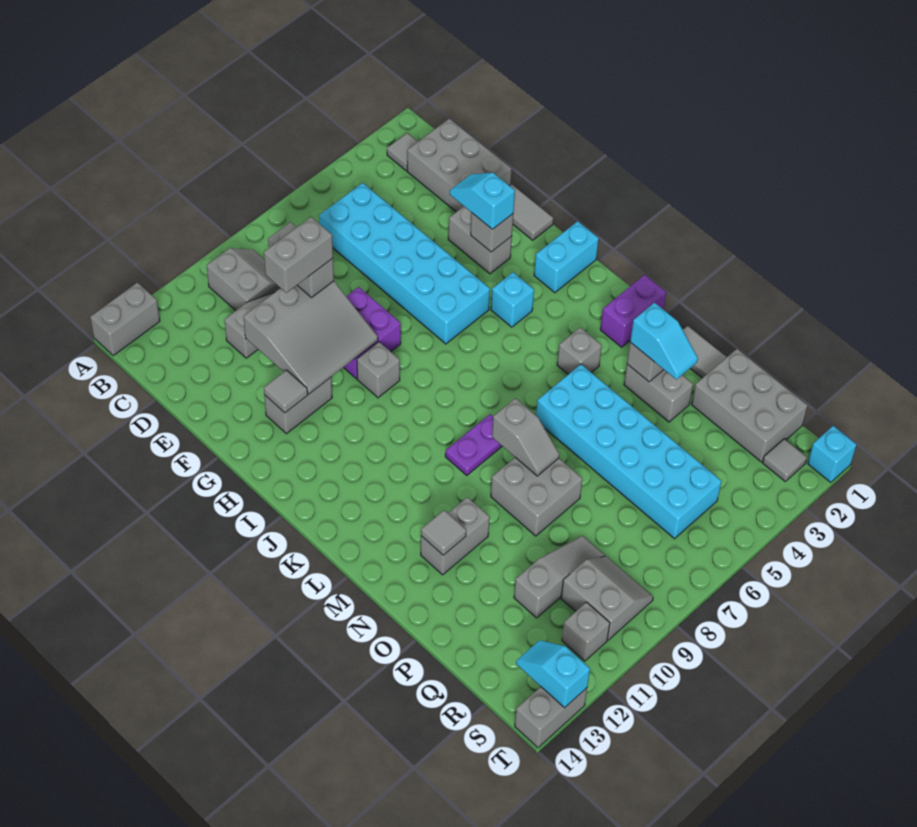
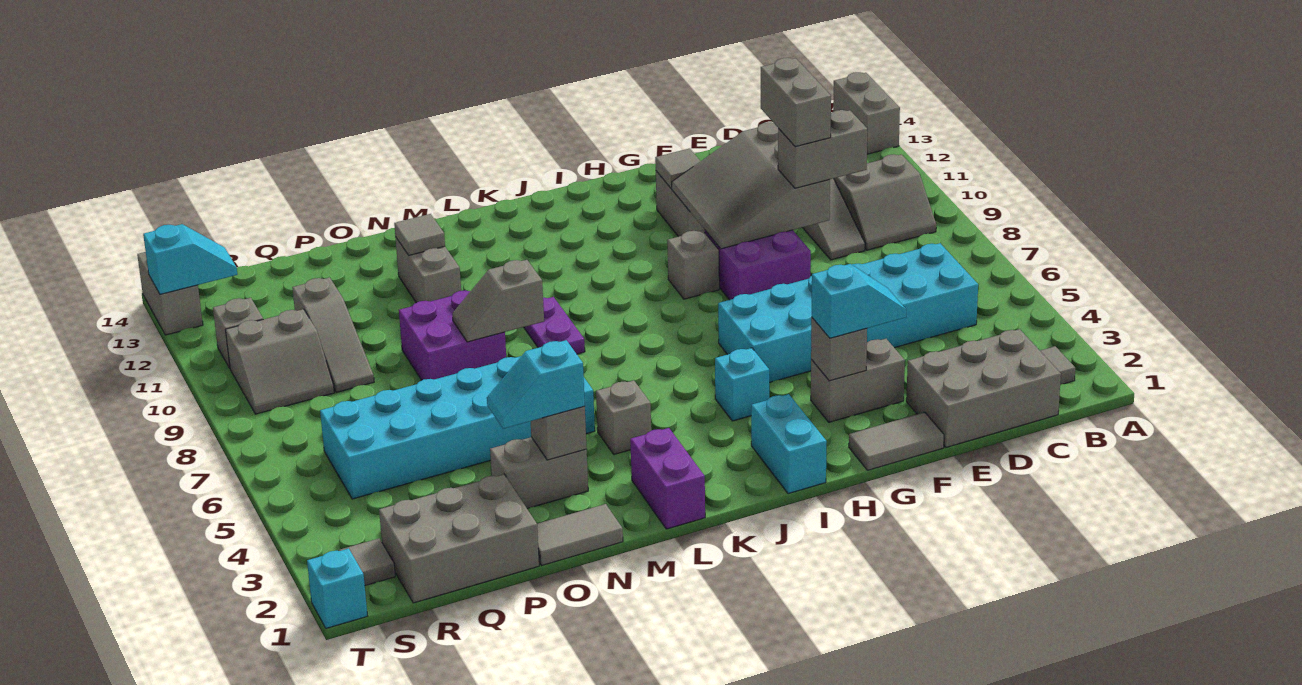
grey 2x2 brick [491,457,582,536] -> purple 2x2 brick [399,290,506,380]

